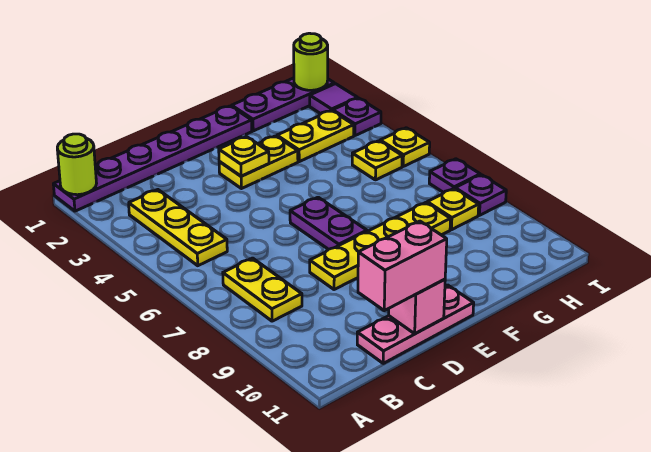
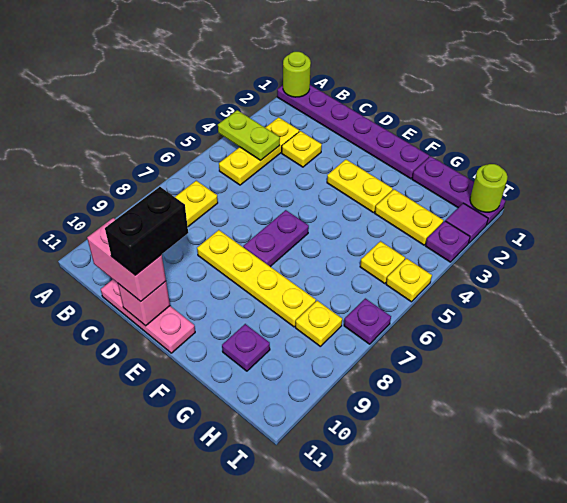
none -> lime 1x2 plate [218,110,280,160]
none -> black 1x2 brick [105,187,188,275]
yellow 1x1 plate [219,137,269,176] -> yellow 1x1 plate moved to [282,131,322,167]
purple 1x1 plate [455,175,506,215] -> purple 1x1 plate moved to [222,324,270,371]

